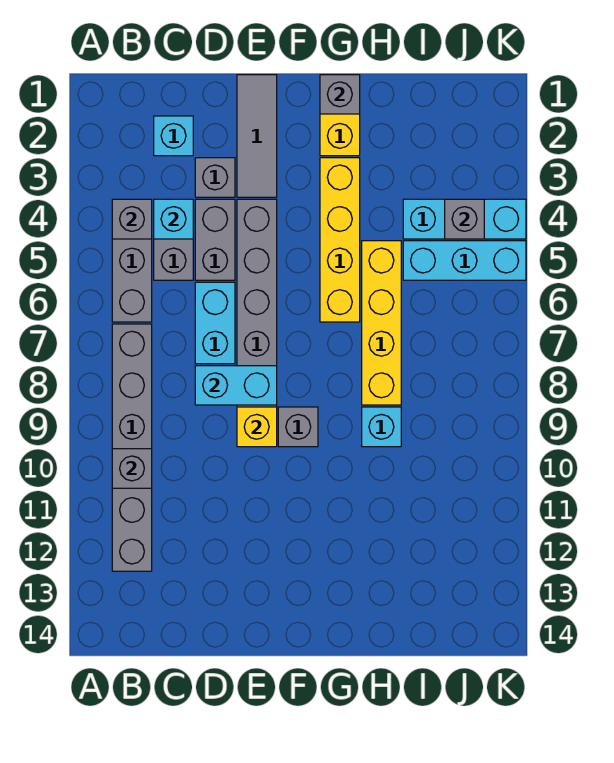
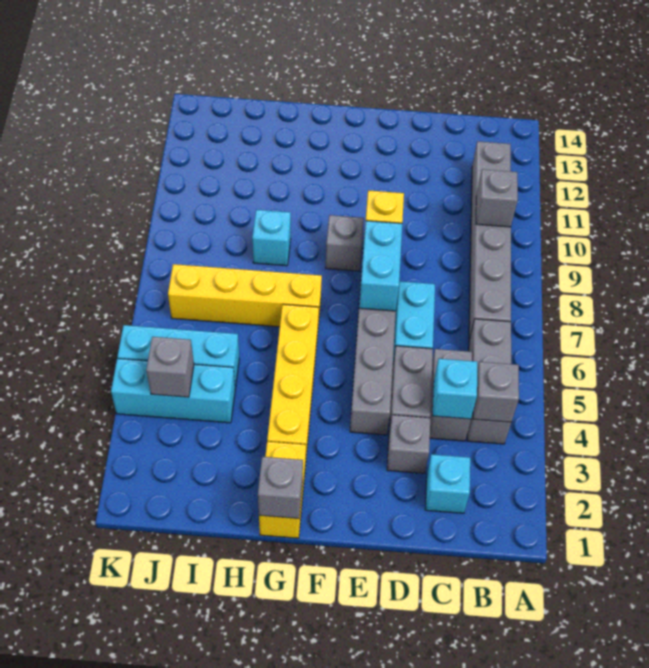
cyan 1x2 brick [195,366,277,405] -> cyan 1x2 brick turned to [359,221,402,311]
grey 1x3 tile [237,75,277,197] -> none
yellow 1x4 brick [362,241,401,405] -> yellow 1x4 brick turned to [168,264,322,327]

